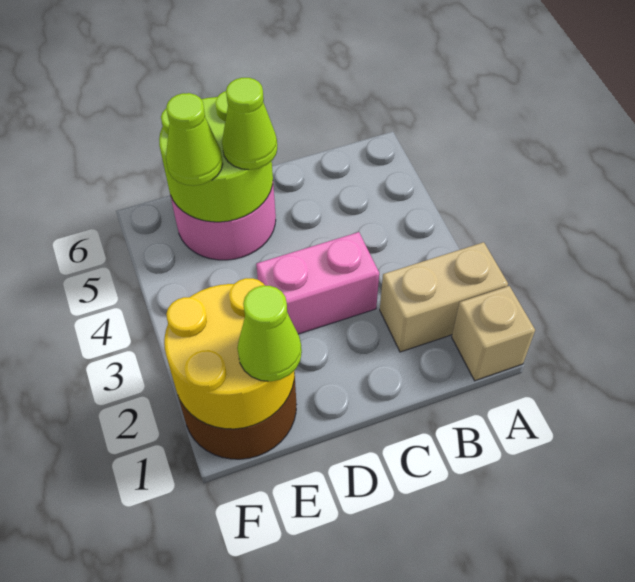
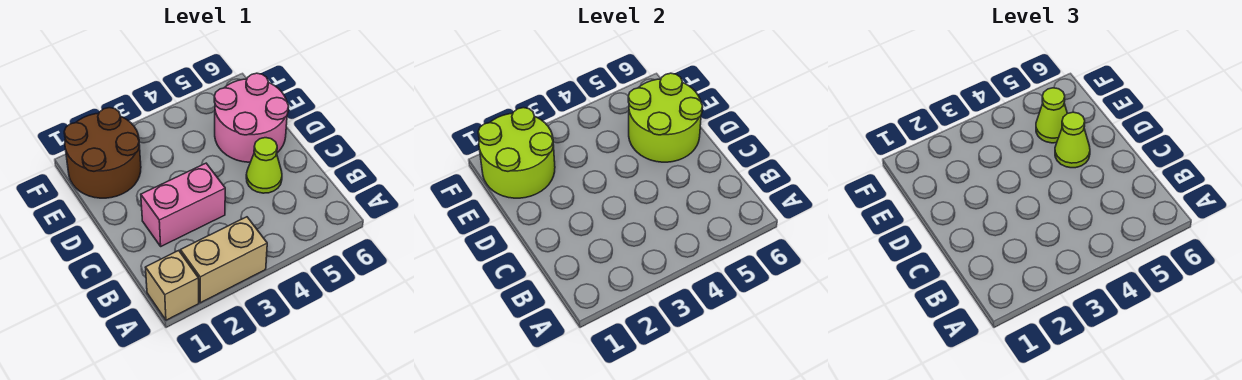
tan 1x2 brick [380,242,508,352] -> tan 1x2 brick turned to [180,217,267,303]
pink 1x2 brick [256,232,379,334] -> pink 1x2 brick turned to [141,163,225,246]
yellow 2x2 round brick [164,278,295,429] -> lime 2x2 round brick [478,108,555,198]
lime 1x1 cone [237,286,302,381] -> lime 1x1 cone moved to [246,138,282,193]

